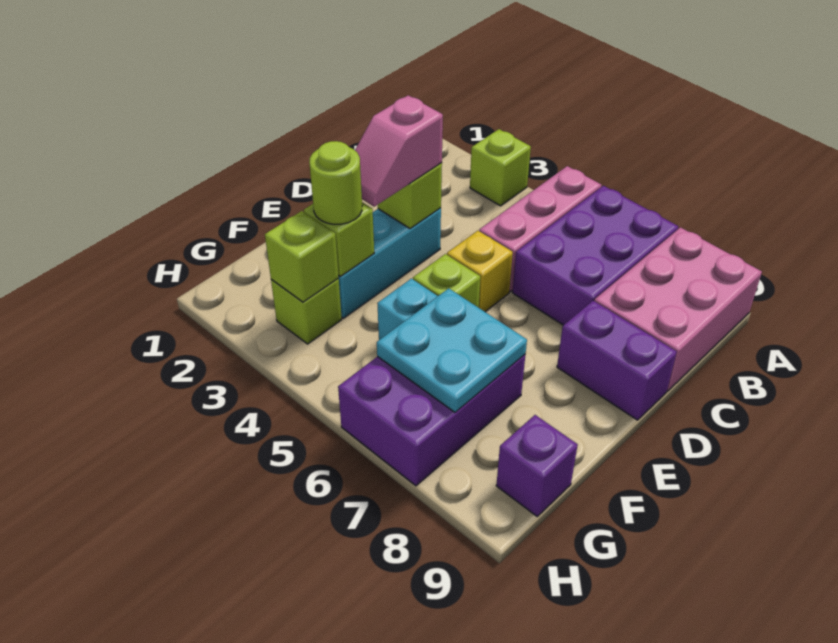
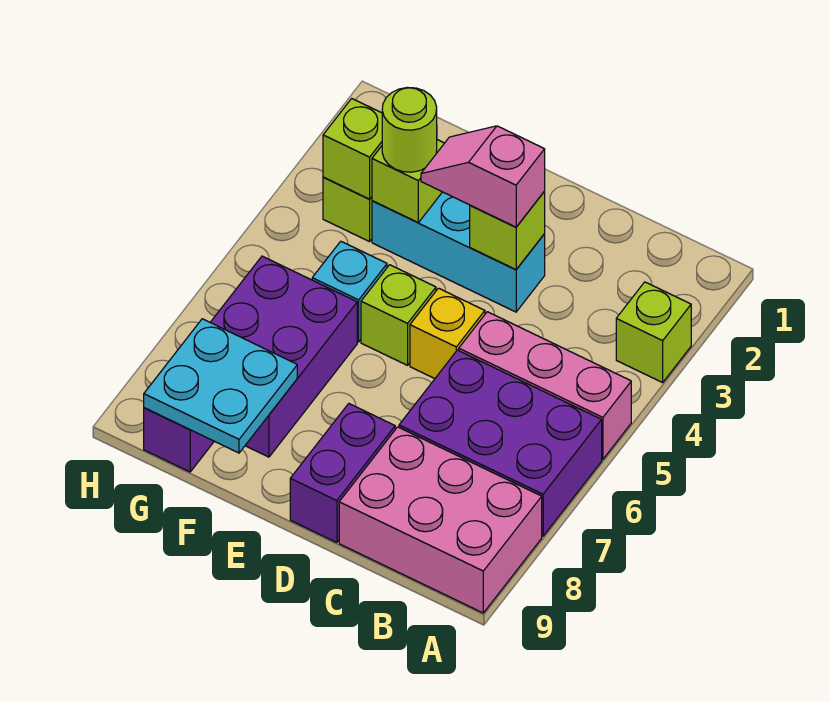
purple 2x3 brick [338,354,526,486] -> purple 2x3 brick turned to [210,256,357,457]
cyan 2x2 plate [377,288,527,412] -> cyan 2x2 plate moved to [144,319,297,453]

